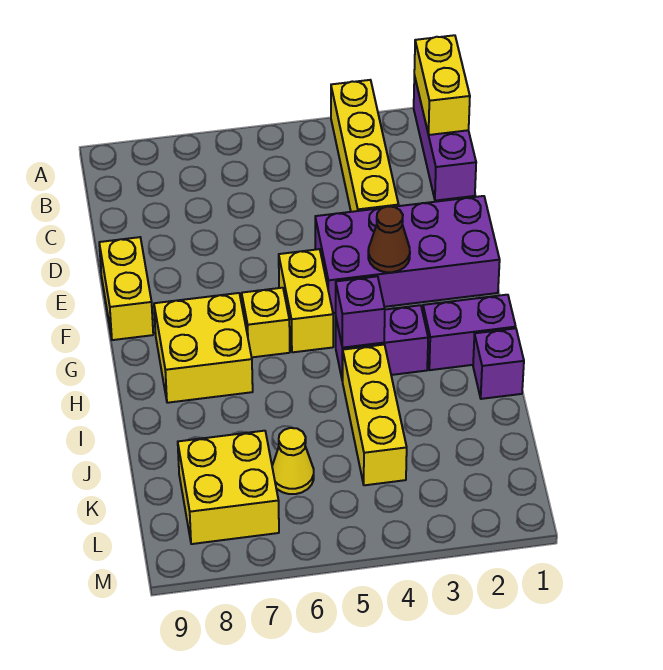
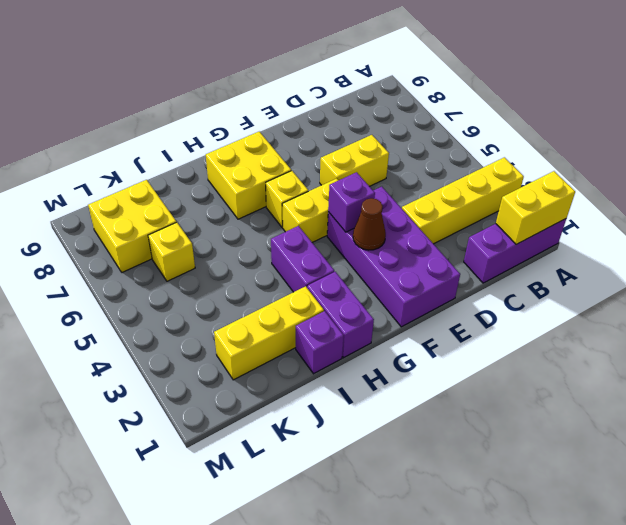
yellow 1x2 brick [99,237,153,340] -> yellow 1x2 brick moved to [320,135,389,186]
purple 1x1 brick [336,276,385,348] -> purple 1x1 brick moved to [328,172,375,232]
yellow 1x3 brick [343,345,407,485] -> yellow 1x3 brick moved to [214,286,324,380]
yellow 1x1 cone [272,428,314,494] -> yellow 1x1 brick [148,222,195,281]

